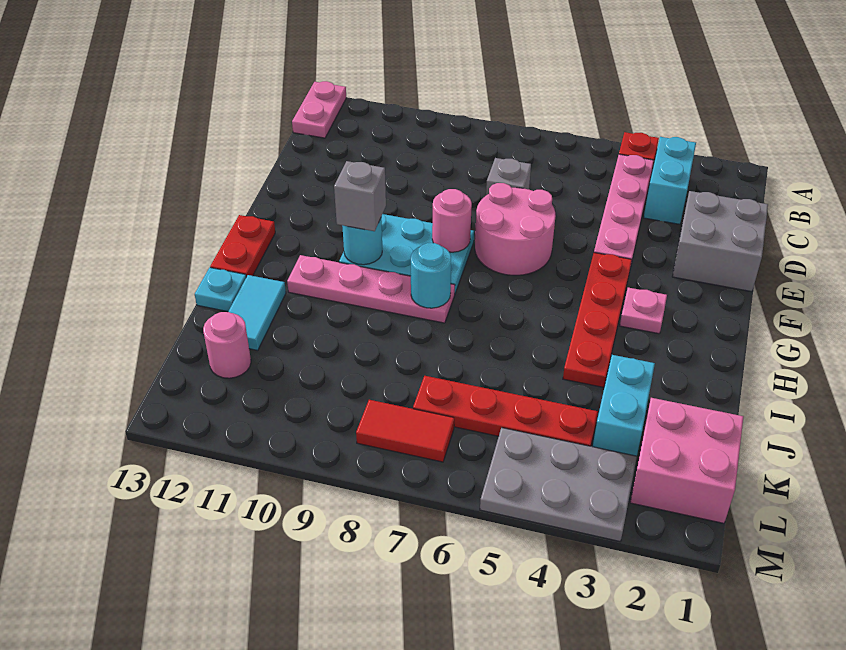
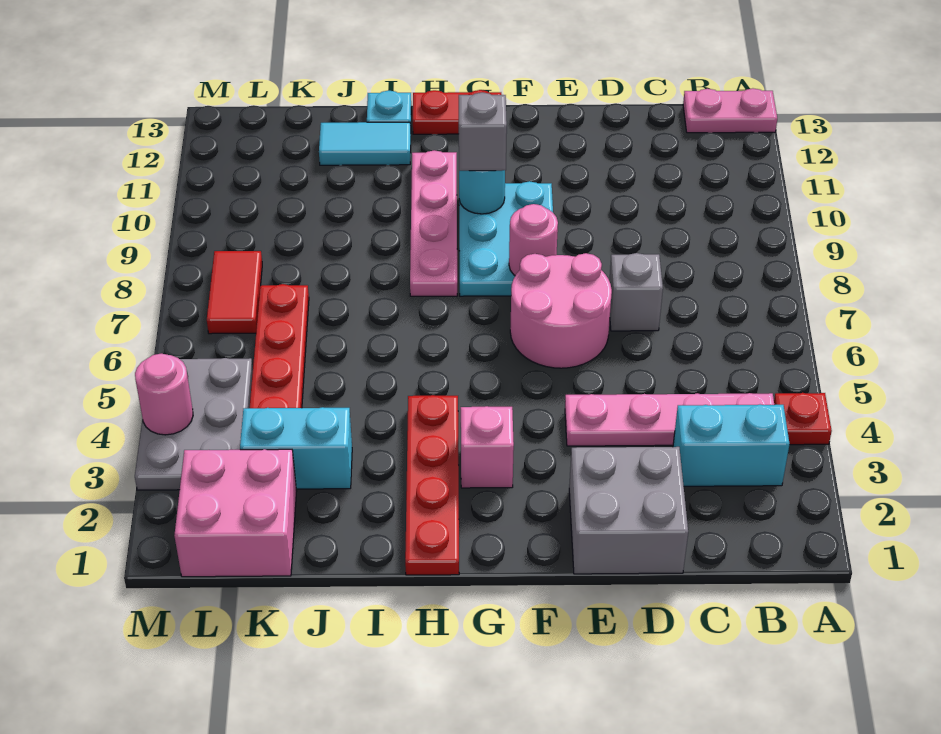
red 1x4 plate [563,253,632,387] -> red 1x4 plate turned to [405,395,459,575]
pink 1x1 plate [620,288,667,334] -> pink 1x1 brick [461,406,514,488]
cyan 1x1 round brick [411,243,451,308] -> none
pink 1x1 round brick [203,312,251,378] -> pink 1x1 round brick moved to [135,354,193,435]

